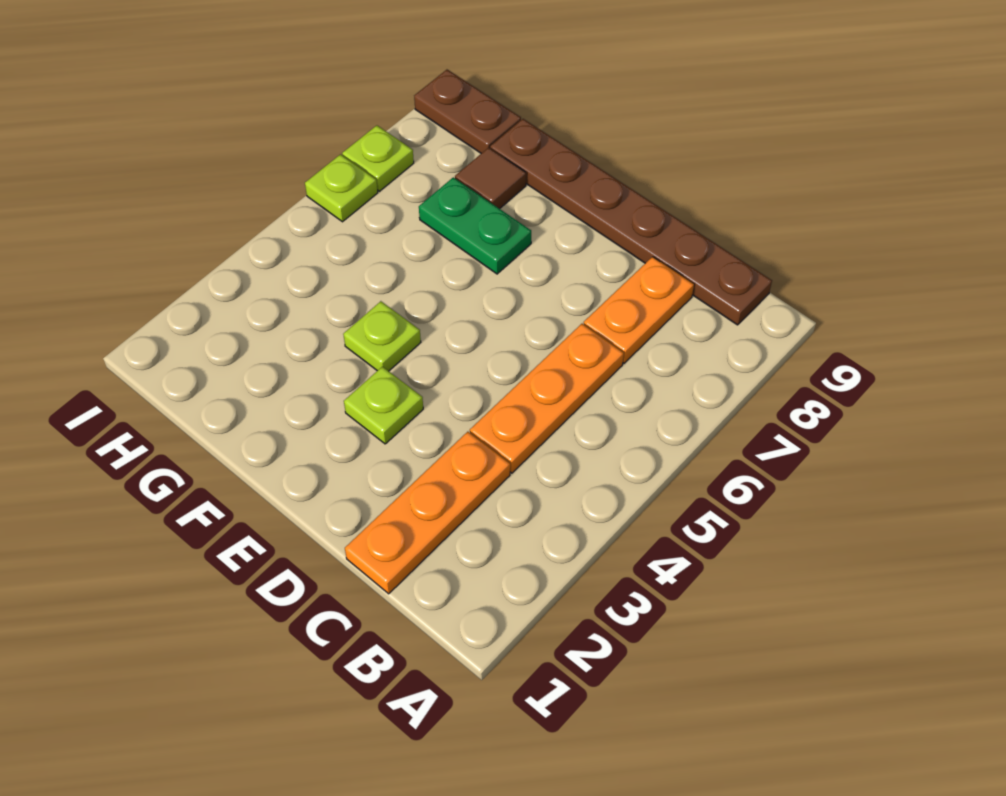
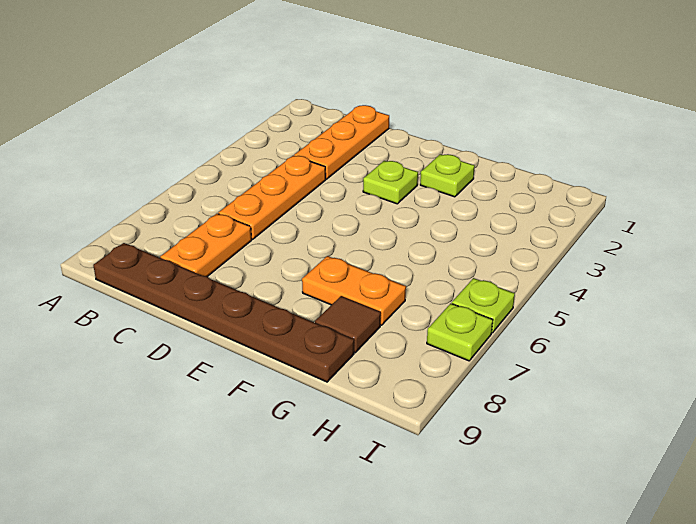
lime 1x1 plate [343,301,421,371] -> lime 1x1 plate moved to [420,154,475,197]
green 1x2 plate [419,177,531,274] -> orange 1x2 plate [302,256,406,325]
brown 1x2 plate [414,70,521,153] -> none

